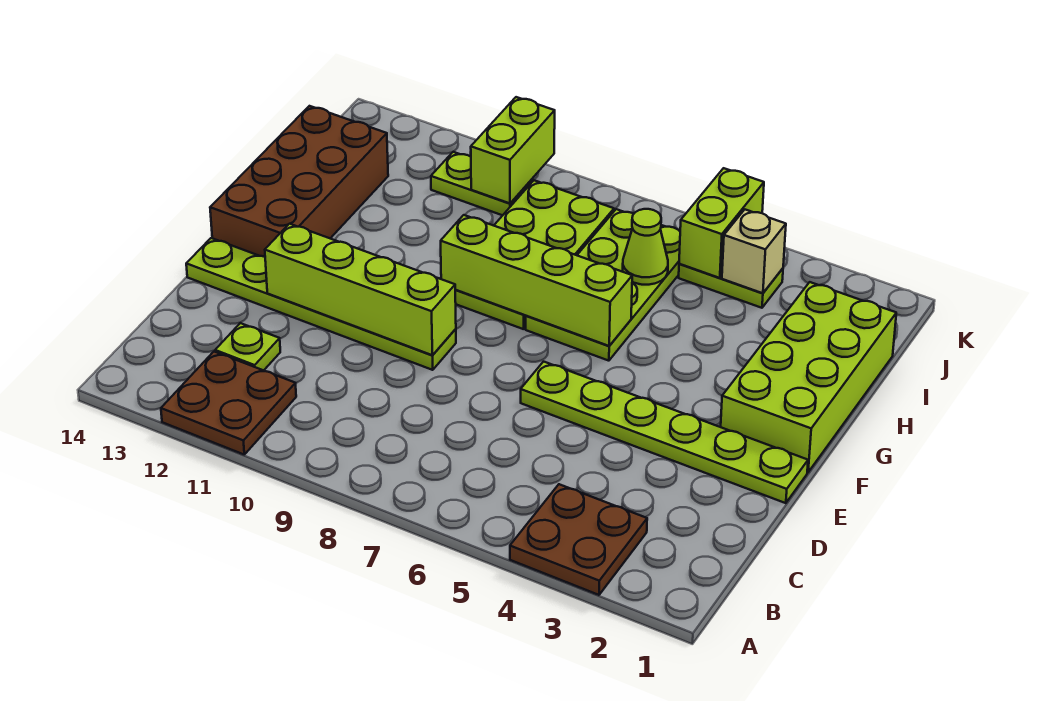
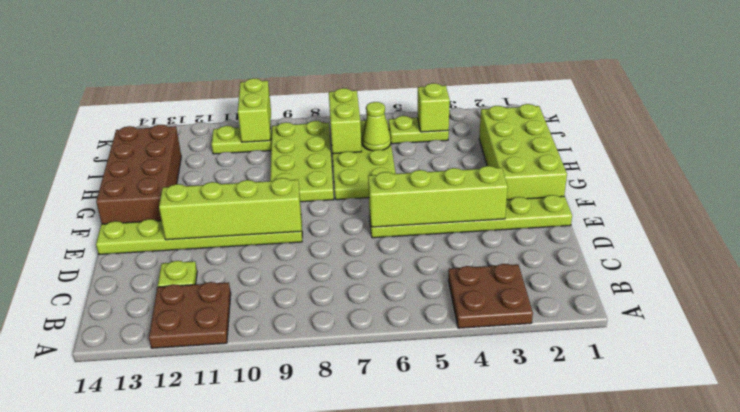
lime 1x4 brick [441,215,632,346] -> lime 1x4 brick moved to [368,166,508,227]
tan 1x1 brick [722,210,786,293] -> lime 1x1 brick [418,83,450,132]
lime 1x2 brick [679,168,764,278] -> lime 1x2 brick moved to [329,88,362,154]

